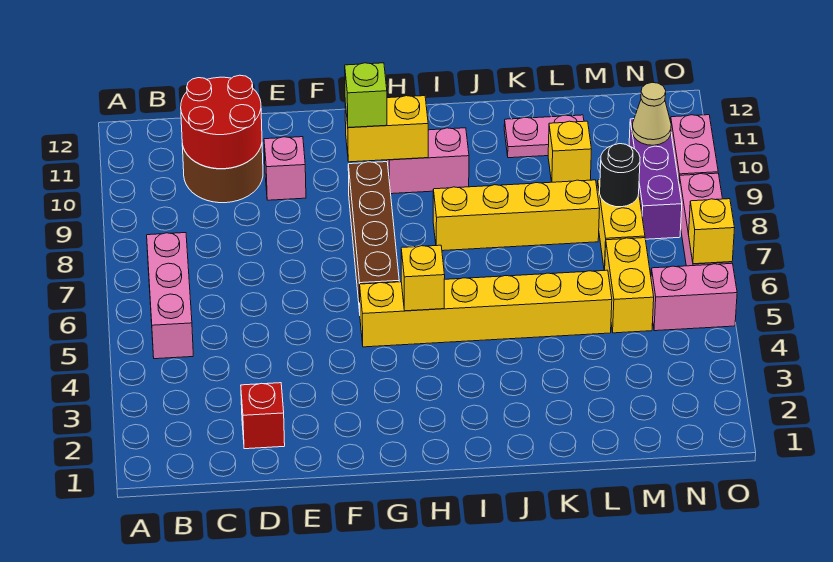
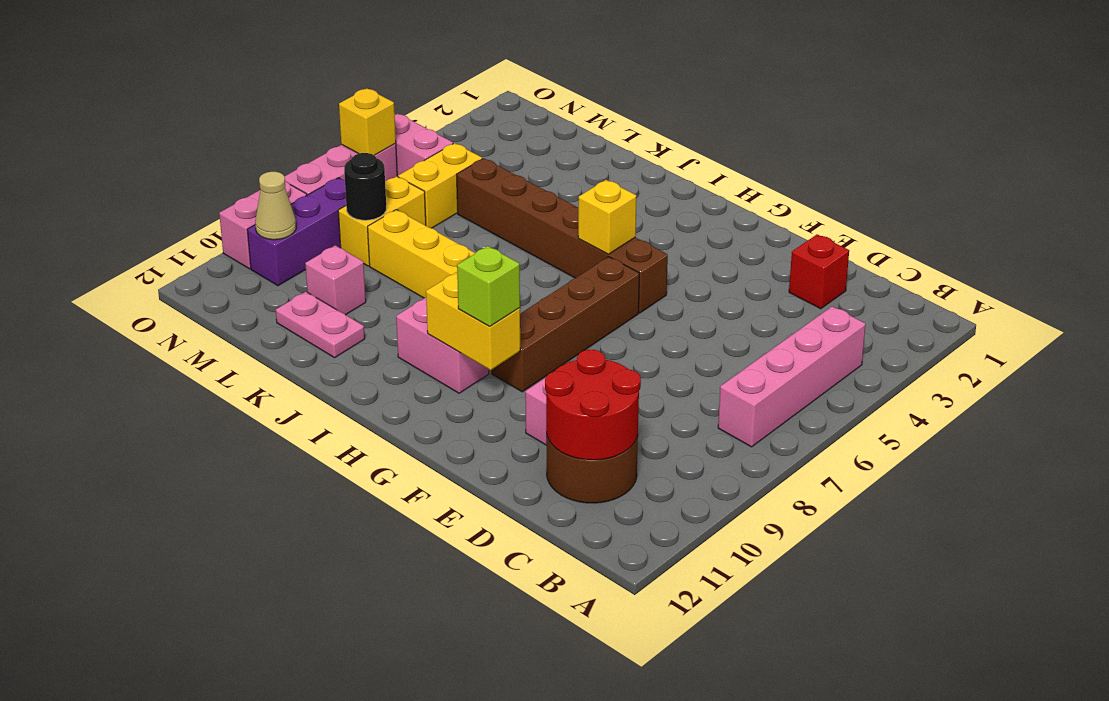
pink 1x3 brick [147,233,193,359] -> pink 1x4 brick [718,306,866,447]
yellow 1x6 brick [360,270,612,347] -> brown 1x6 brick [456,158,668,313]
yellow 1x1 brick [548,121,592,182] -> pink 1x1 brick [305,245,366,315]

